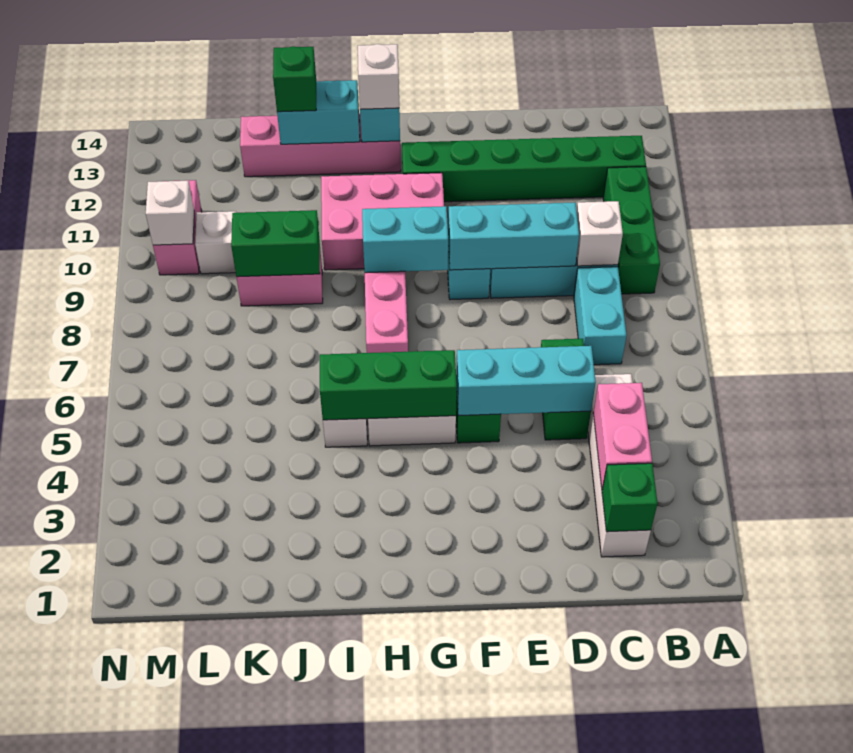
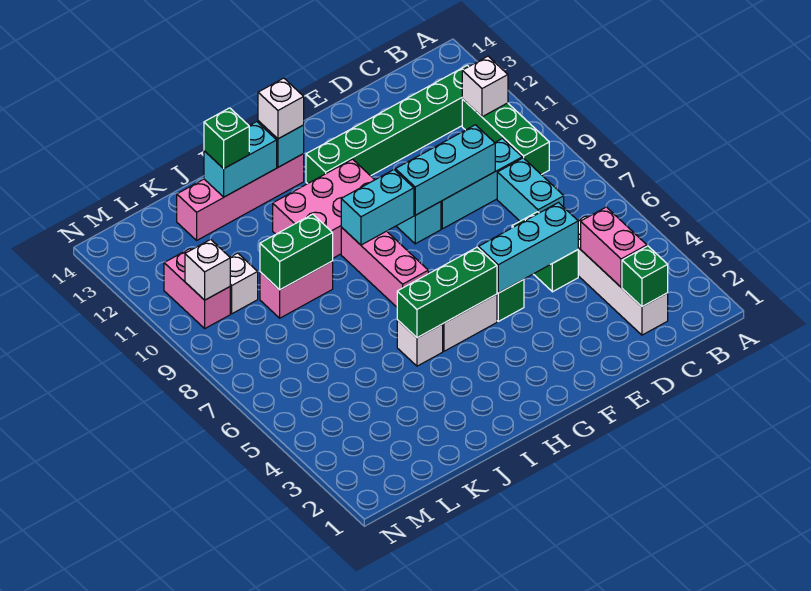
white 1x1 brick [577,201,623,266] -> white 1x1 brick moved to [462,56,508,117]

